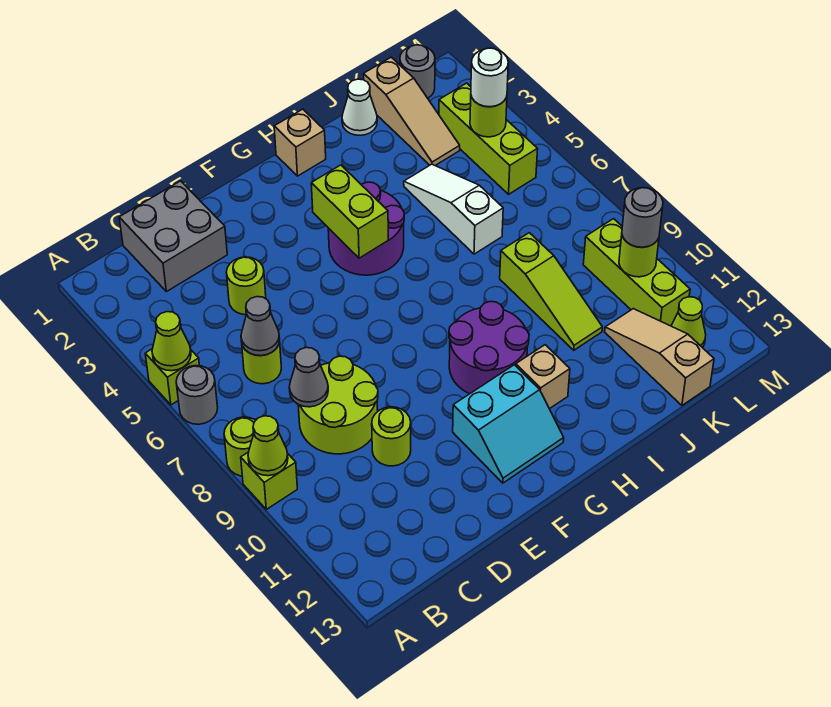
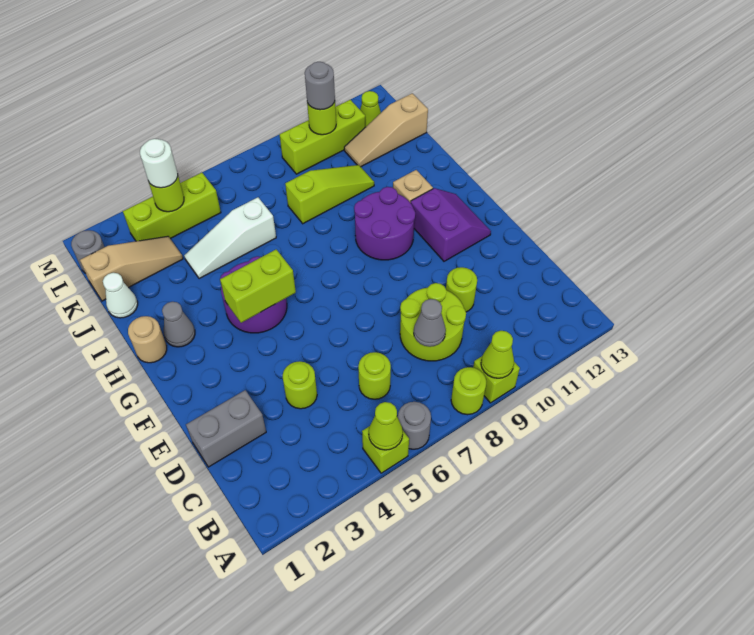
grey 2x2 brick [119,181,227,292] -> grey 1x2 brick [186,390,266,467]
grey 1x1 cone [241,297,280,356] -> grey 1x1 cone moved to [162,302,195,347]
cyan 2x2 slope [453,365,564,483] -> purple 2x2 slope [411,188,491,261]
tan 1x1 brick [274,109,326,176] -> tan 1x1 round brick [128,316,167,363]

